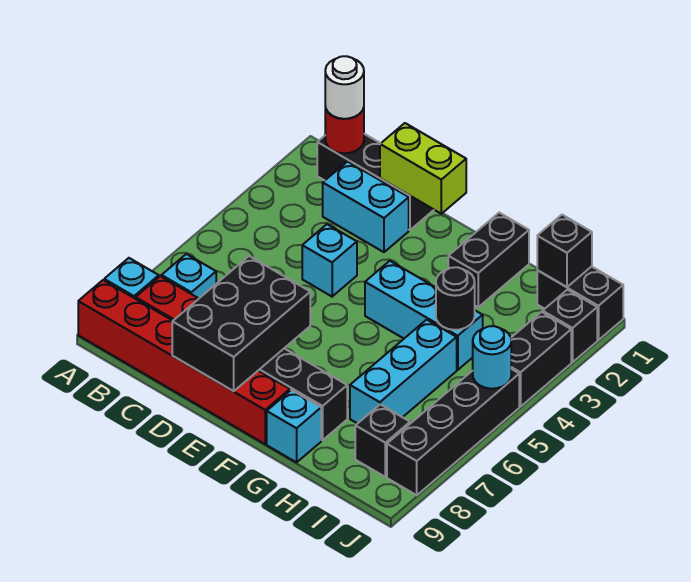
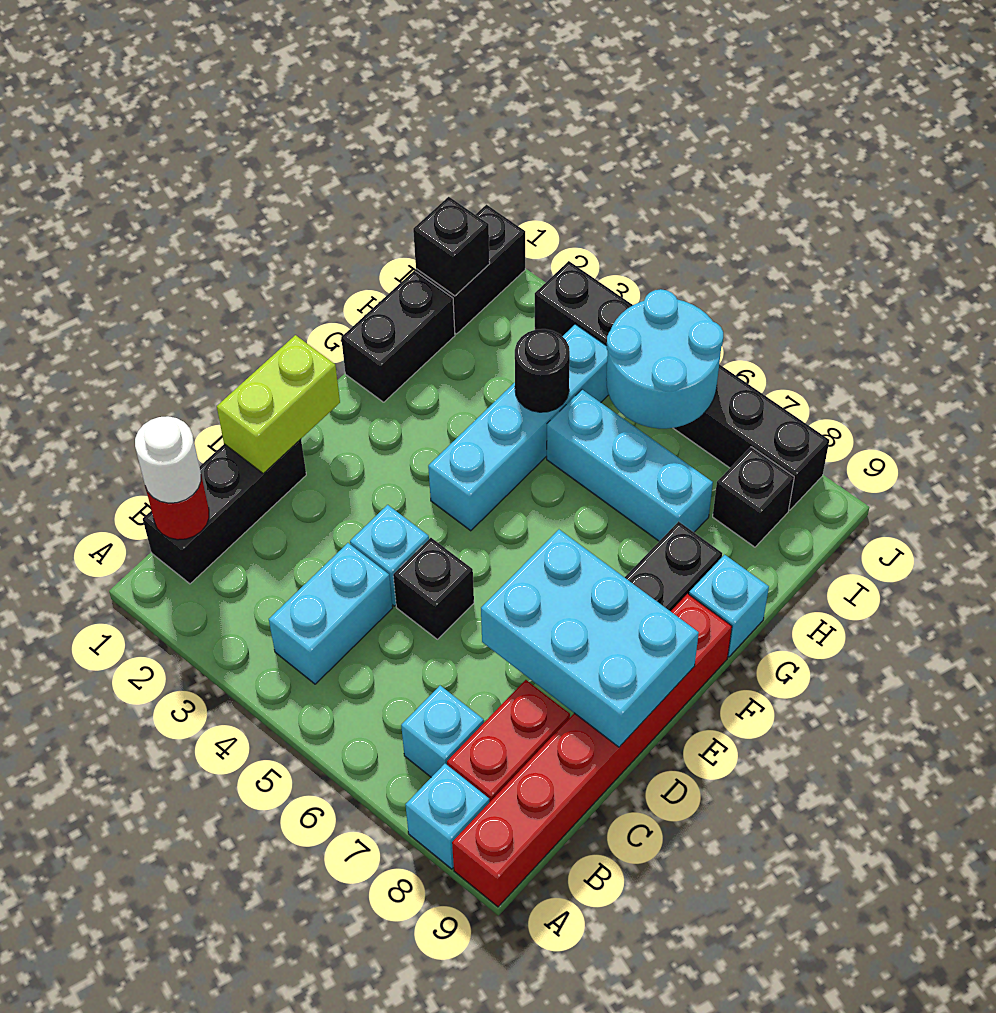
cyan 1x2 brick [323,162,409,252] -> cyan 1x2 brick moved to [269,543,393,684]
black 2x3 brick [172,256,310,391] -> cyan 2x3 brick [481,530,699,747]
cyan 1x3 brick [365,261,483,370] -> cyan 1x4 brick [428,324,609,531]
black 1x2 brick [448,213,529,307] -> black 1x2 brick turned to [341,271,455,402]
black 1x1 brick [543,290,597,362] -> black 1x1 brick moved to [393,538,474,639]
cyan 1x1 round brick [473,326,511,389] -> cyan 2x2 round brick [606,289,723,429]

